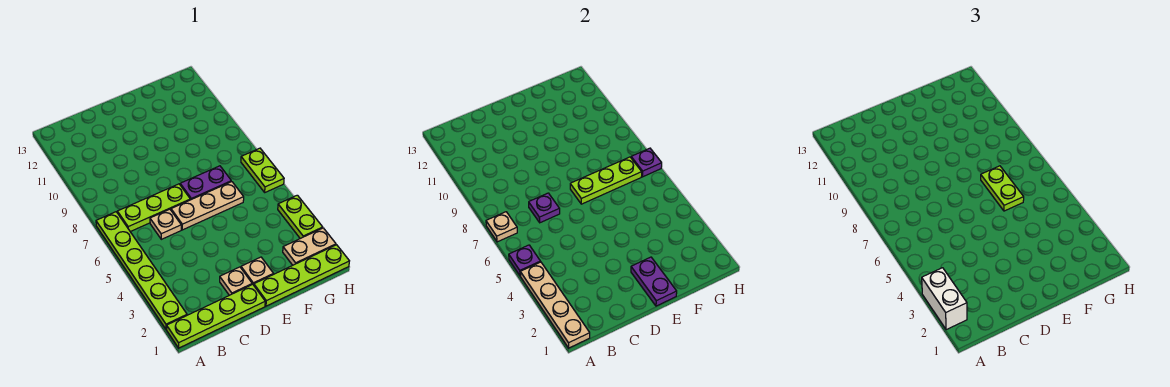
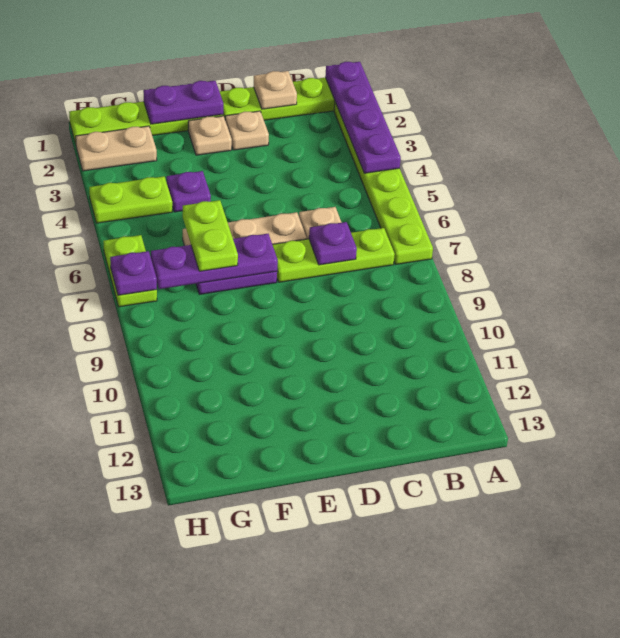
tan 1x4 plate [520,262,590,348] -> purple 1x4 plate [325,62,401,173]
white 1x2 brick [922,268,967,330] -> none
purple 1x1 plate [509,245,541,276] -> purple 1x1 plate moved to [166,171,211,212]
tan 1x1 plate [486,212,517,242] -> tan 1x1 plate moved to [254,71,297,109]
purple 1x2 plate [631,257,677,306] -> purple 1x2 plate turned to [143,81,223,124]
lime 1x3 plate [570,157,642,204] -> purple 1x3 plate [151,234,278,289]
lime 1x2 plate [278,195,323,239] -> lime 1x2 plate turned to [89,176,172,223]

